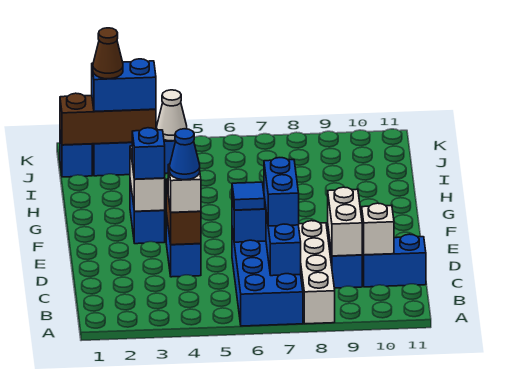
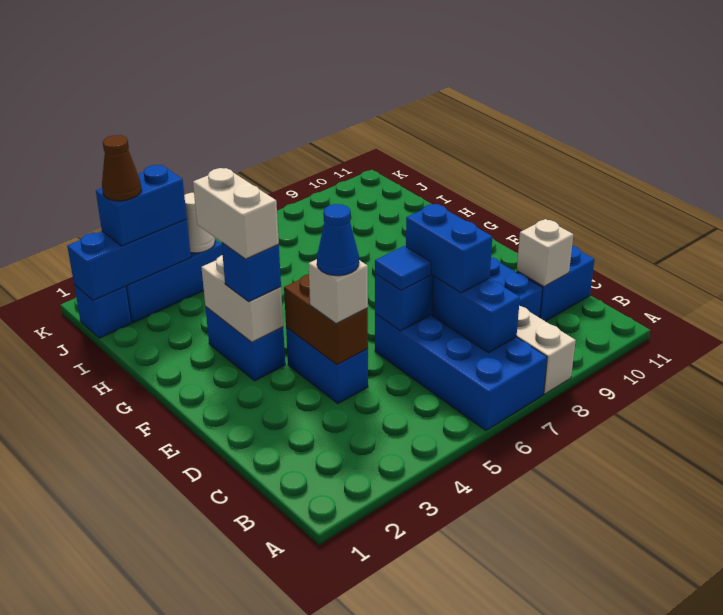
white 1x2 brick [328,187,362,256] -> white 1x2 brick moved to [193,168,279,259]
brown 1x3 brick [60,93,156,145] -> blue 1x3 brick [67,219,191,301]

